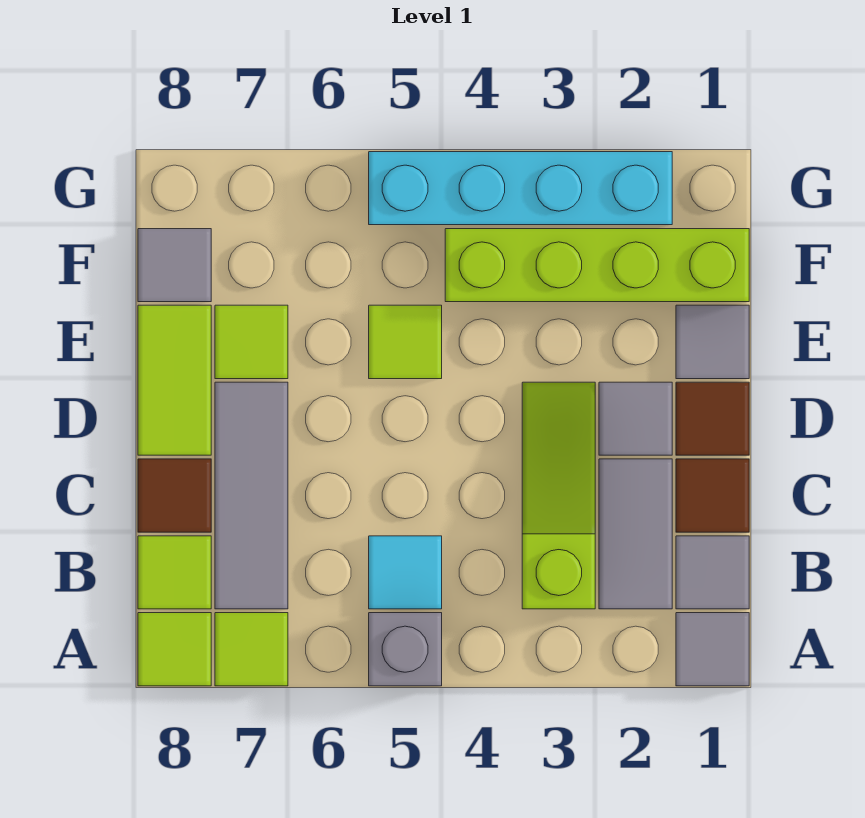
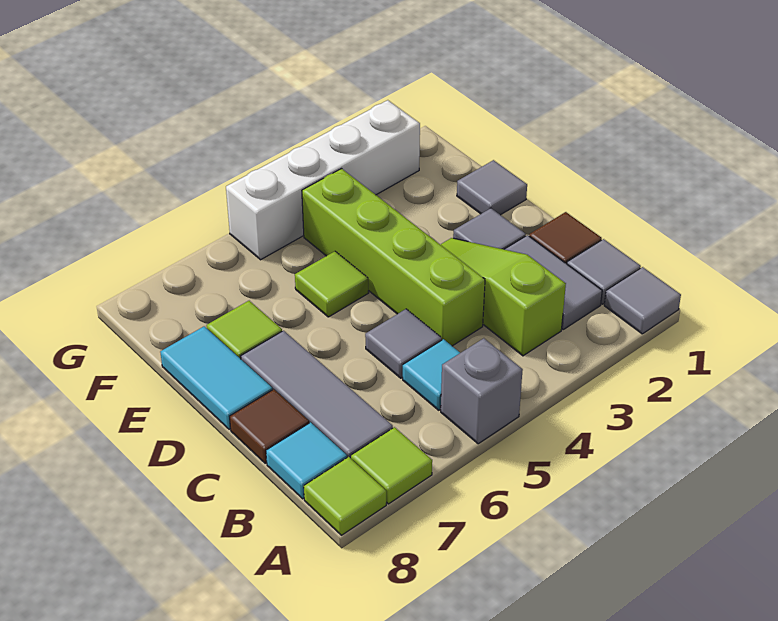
lime 1x1 tile [138,536,211,609] -> cyan 1x1 tile [266,422,347,499]
brown 1x1 tile [676,382,749,455] -> none
lime 1x2 tile [138,305,211,455] -> cyan 1x2 tile [160,326,272,430]
lime 1x4 brick [445,229,749,302] -> lime 1x4 brick turned to [302,169,485,346]
grey 1x1 tile [138,229,211,302] -> grey 1x1 tile moved to [365,309,442,378]
cyan 1x4 brick [369,152,672,225] -> white 1x4 brick [226,100,420,260]

